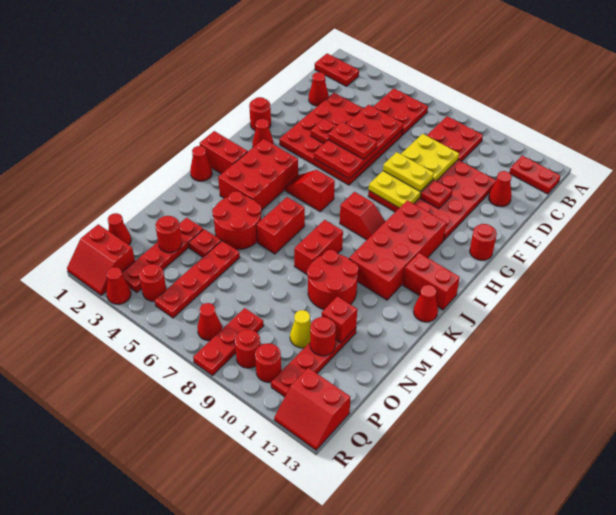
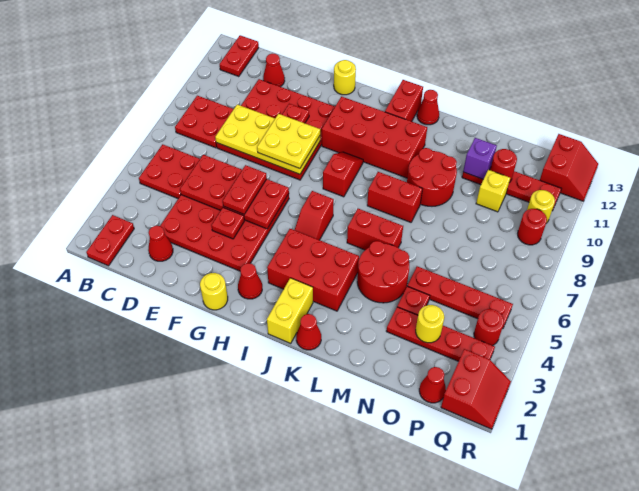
yellow 1x2 plate [383,152,434,191] -> yellow 2x2 plate [257,114,320,169]
red 1x1 round brick [249,97,271,130] -> yellow 1x1 round brick [200,273,228,310]
red 1x1 round brick [470,224,497,260] -> yellow 1x1 round brick [334,60,356,95]
red 1x2 brick [200,131,248,174] -> yellow 1x2 brick [267,278,313,343]
red 1x1 brick [322,296,357,343] -> purple 1x1 brick [463,138,497,179]
red 1x1 round brick [155,216,182,253] -> yellow 1x1 round brick [416,305,444,343]
yellow 1x1 cone [290,310,311,348] -> yellow 1x1 brick [476,170,510,212]
red 1x3 plate [193,308,264,376] -> none
red 1x1 cone [197,303,222,341] -> none
red 1x1 round brick [255,343,281,382] -> yellow 1x1 round brick [527,190,555,223]
red 1x1 cone [106,267,131,304] -> none

